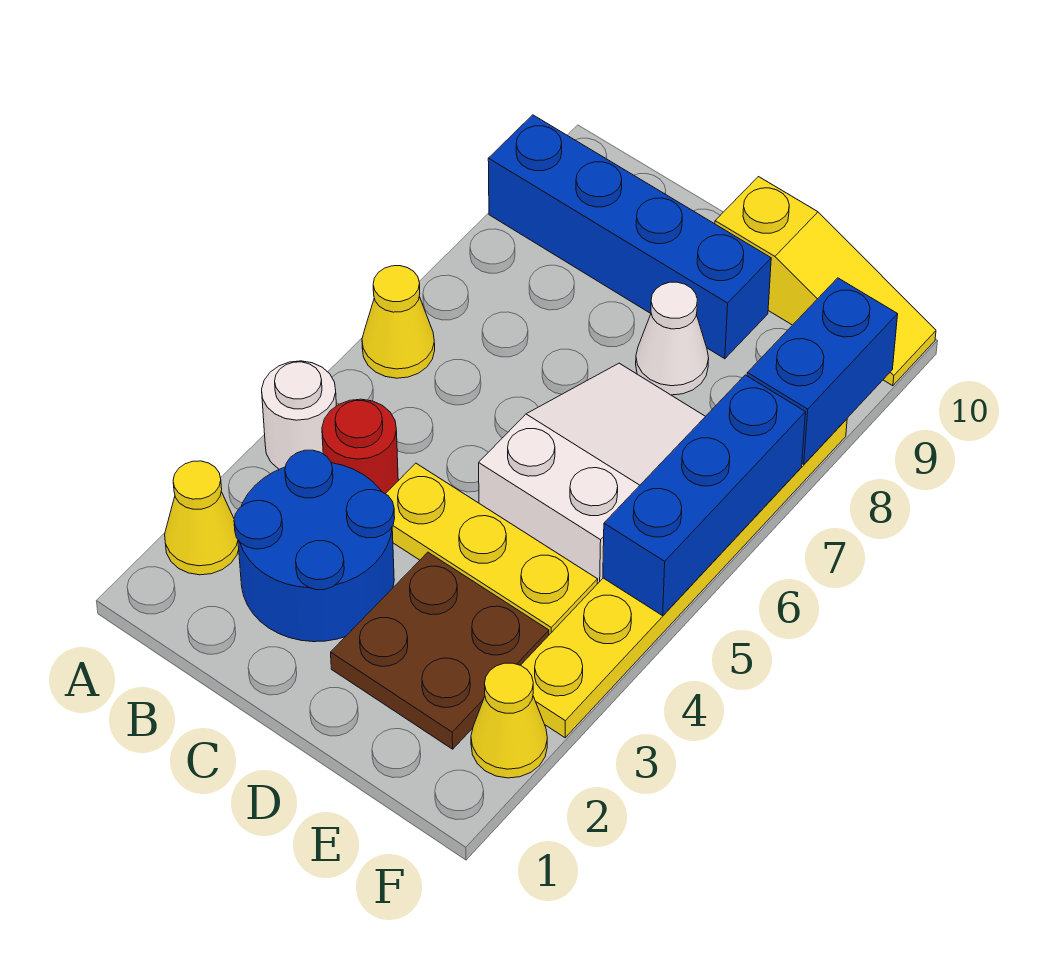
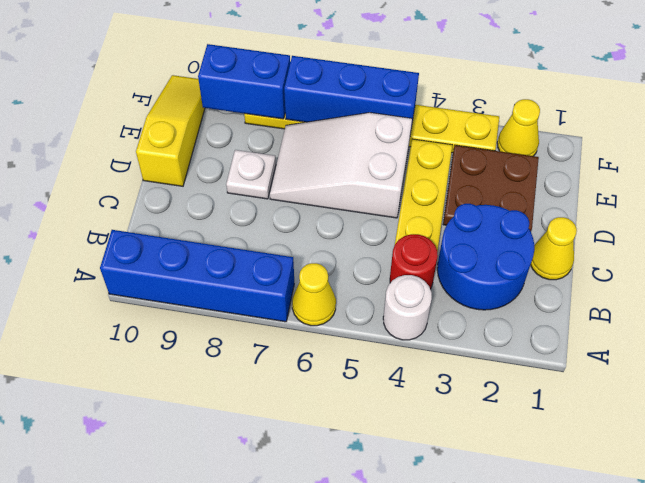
yellow 1x1 cone [165,461,239,575] -> yellow 1x1 cone moved to [531,217,577,280]
blue 1x4 brick [488,115,771,359] -> blue 1x4 brick turned to [100,230,294,322]
white 1x1 cone [636,282,709,395] -> white 1x1 plate [226,150,276,199]

